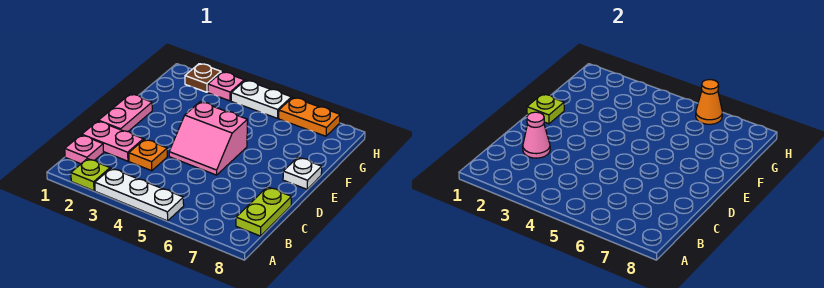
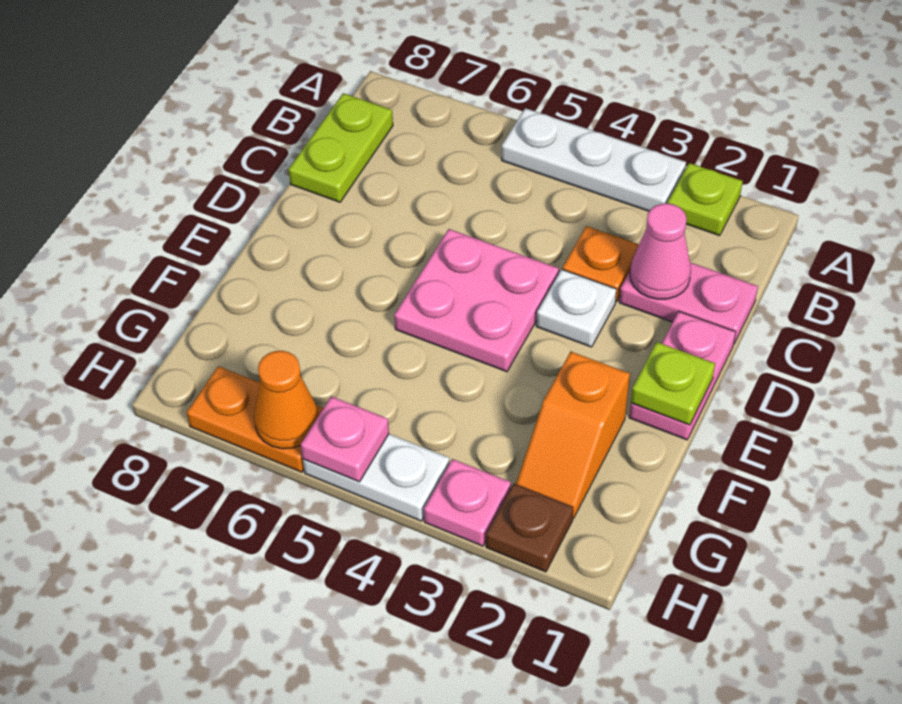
pink 1x1 plate [65,135,104,164] -> pink 1x1 plate moved to [301,396,389,482]
pink 2x2 slope [169,102,247,175] -> pink 2x2 plate [394,229,559,372]
white 1x1 plate [283,157,322,189] -> white 1x1 plate moved to [536,269,617,347]
none -> orange 1x2 slope [516,352,630,518]

